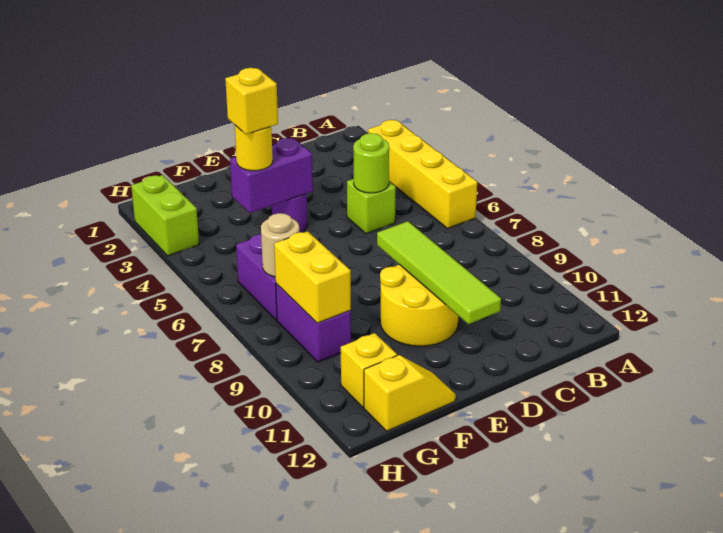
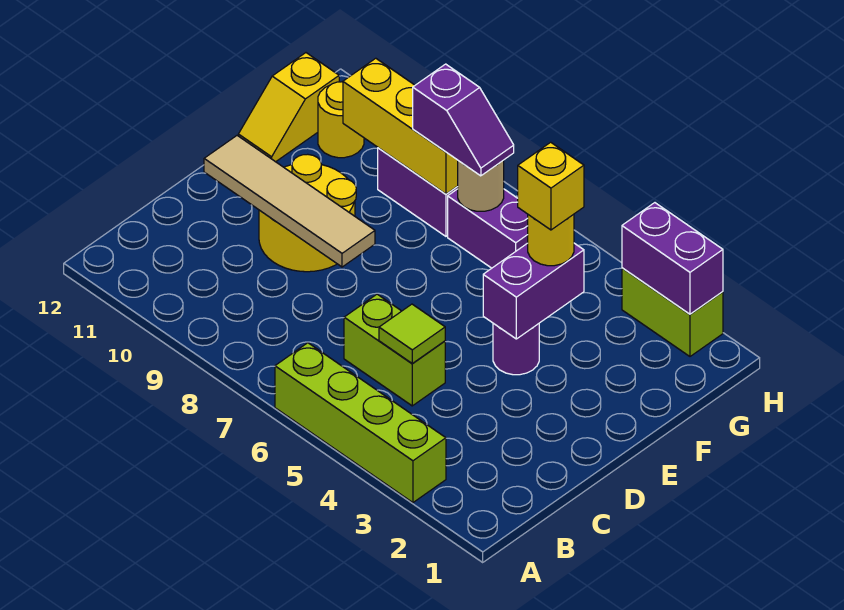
yellow 1x4 brick [368,120,477,229] -> lime 1x4 brick [275,343,446,503]
lime 1x1 brick [347,179,396,234] -> lime 1x2 brick [344,294,445,406]
lime 1x1 round brick [353,133,389,193] -> lime 1x1 tile [379,304,445,364]
lime 1x4 tile [377,221,501,324] -> tan 1x4 tile [204,136,375,267]
none -> purple 1x2 slope [413,64,514,176]
yellow 1x2 brick [274,231,351,323] -> yellow 1x3 brick [343,58,458,194]
yellow 1x1 brick [341,333,397,407] -> yellow 1x1 round brick [318,82,364,158]
none -> purple 1x2 brick [622,203,723,314]

